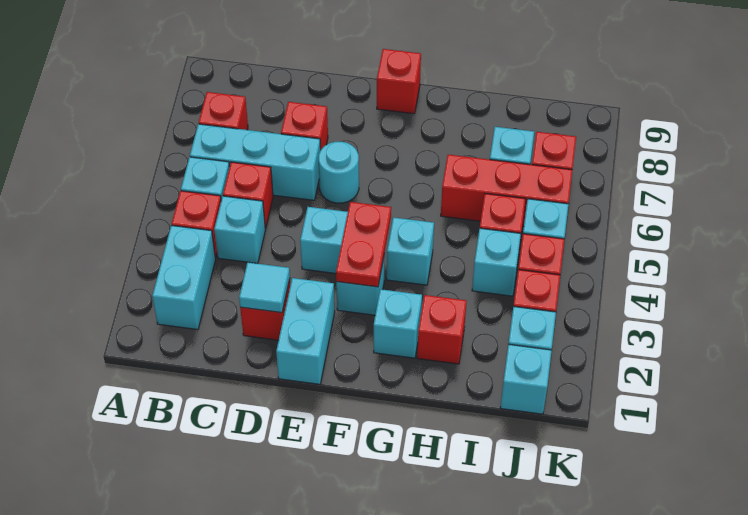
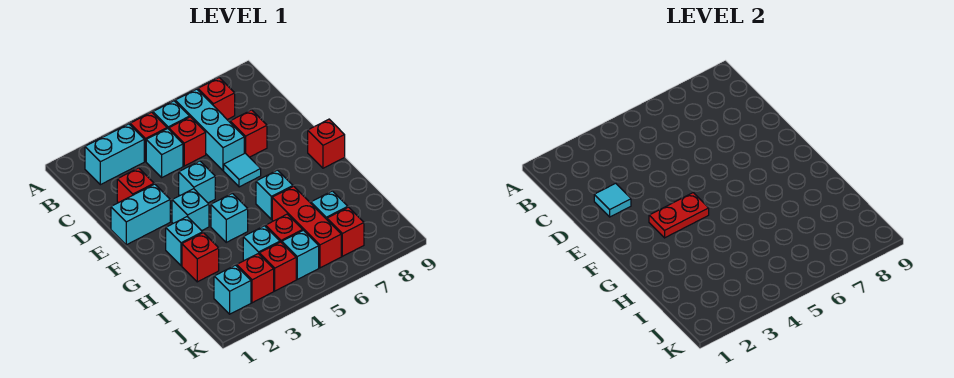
cyan 1x1 round brick [319,142,359,203] -> cyan 1x1 tile [224,153,261,187]
cyan 1x1 brick [500,344,552,414] -> cyan 1x1 brick moved to [256,170,293,219]

